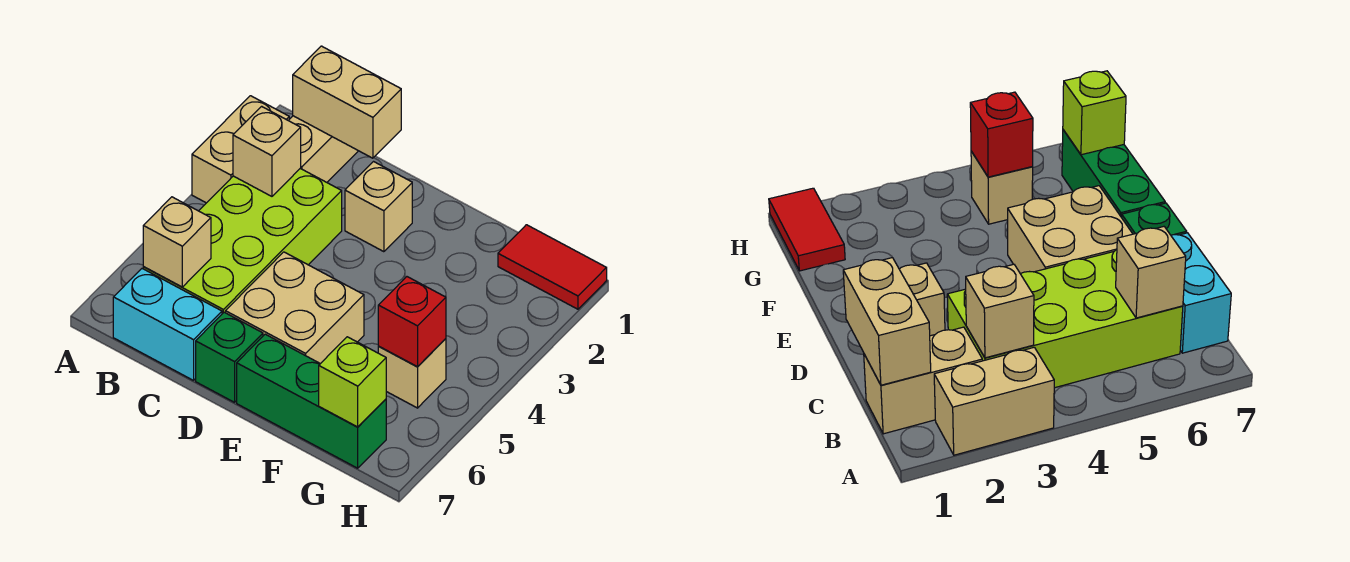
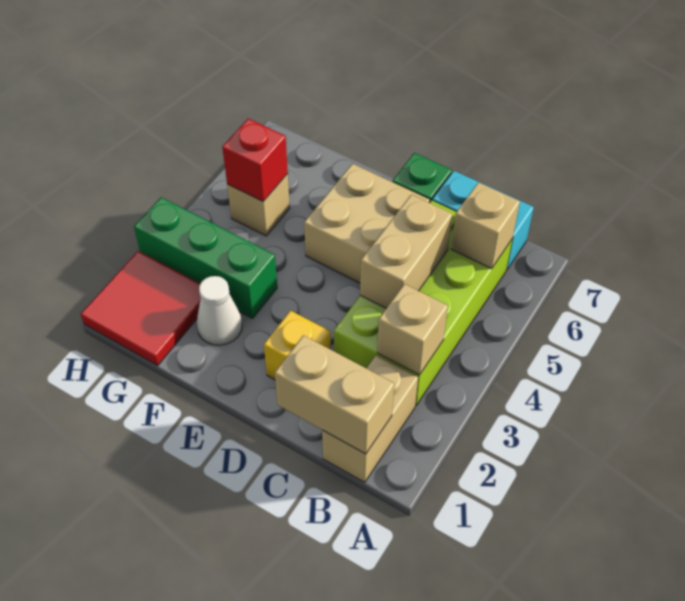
tan 1x2 brick [192,96,289,203] -> tan 1x2 brick moved to [360,195,452,308]
tan 1x1 brick [345,162,412,252] -> yellow 1x1 brick [264,311,331,380]
green 1x3 brick [237,334,386,468] -> green 1x3 brick moved to [134,197,277,318]
none -> white 1x1 cone [196,276,242,345]
red 1x2 tile [498,225,607,309] -> red 2x2 tile [81,251,201,366]
lime 1x1 brick [319,337,386,427] -> none

